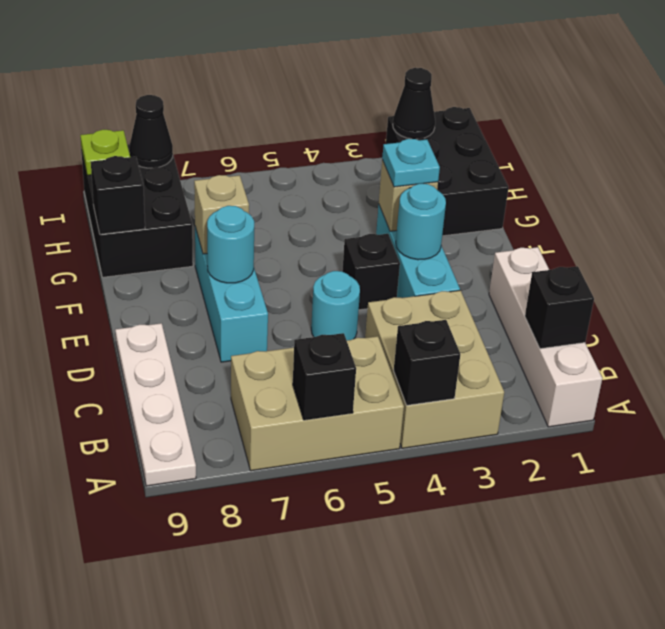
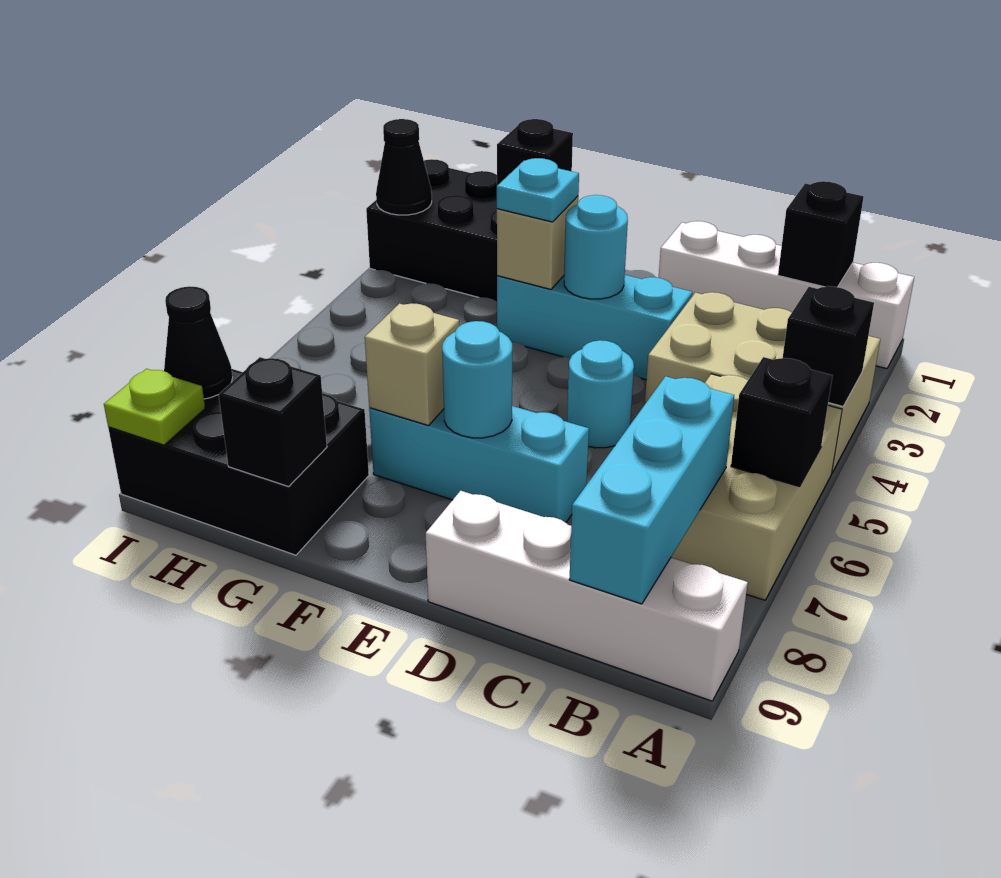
white 1x4 plate [115,323,196,486] -> white 1x4 brick [426,491,748,701]
none -> cyan 1x3 brick [569,376,734,604]
black 1x1 brick [342,234,400,310] -> black 1x1 brick moved to [497,119,573,185]

